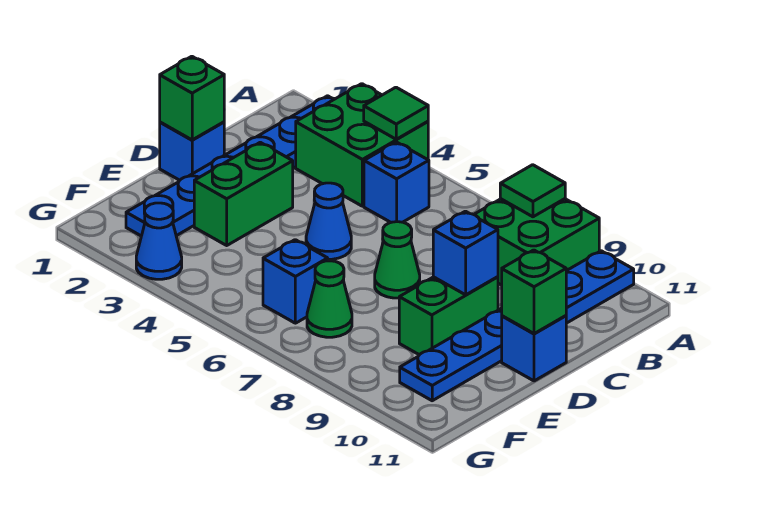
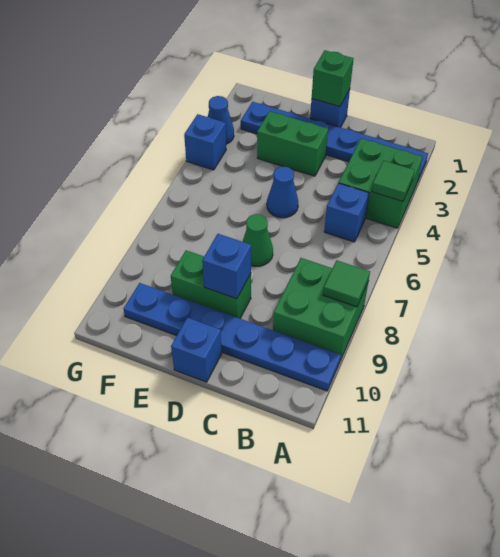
green 1x1 brick [502,250,566,334] -> none
blue 1x1 brick [263,240,328,323] -> blue 1x1 brick moved to [184,114,226,170]
green 1x1 cone [307,261,352,337] -> none

